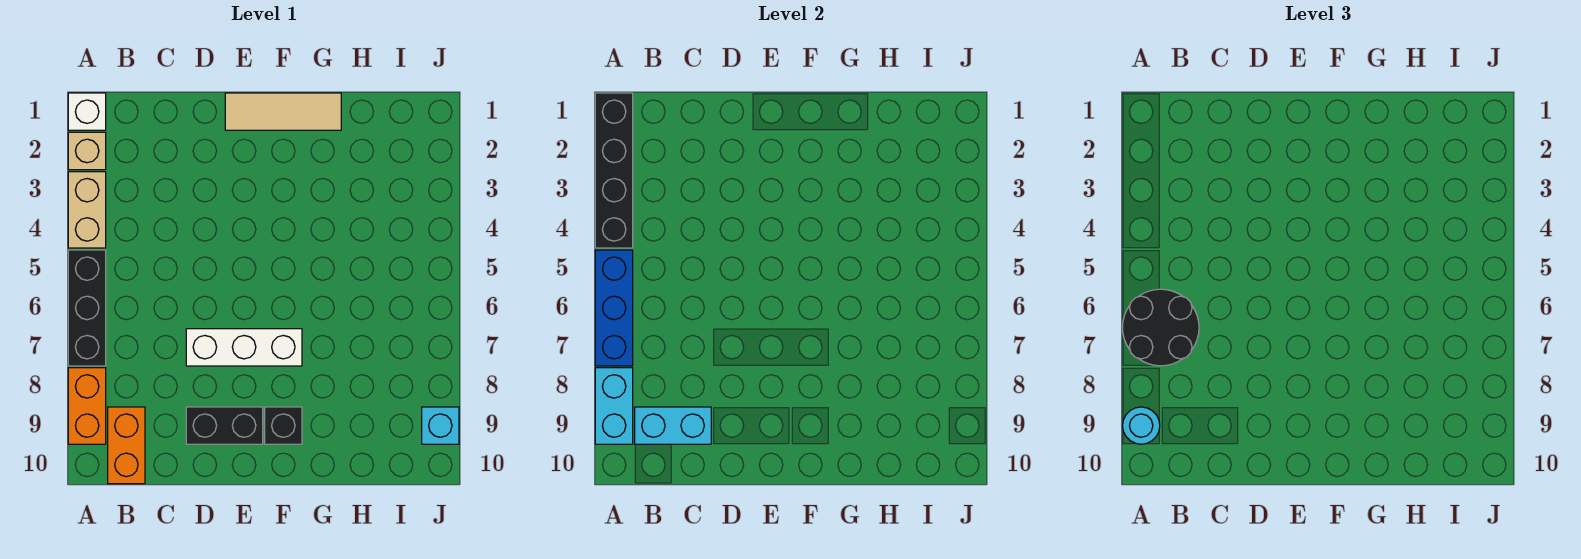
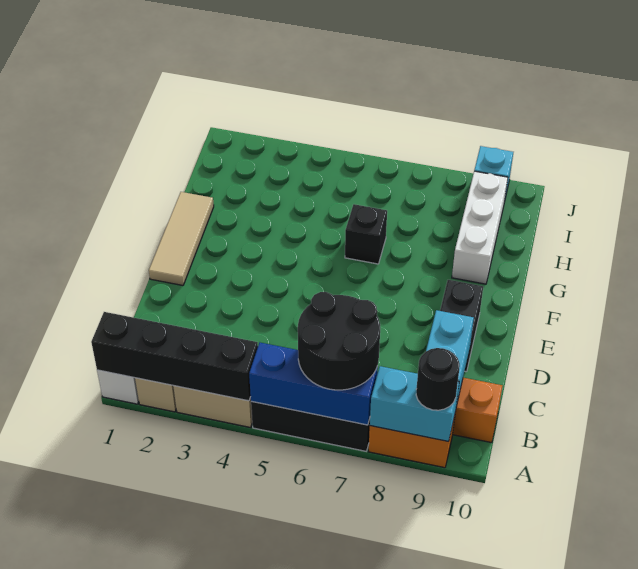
cyan 1x1 round brick [1122,407,1160,444] -> black 1x1 round brick [416,348,460,410]
white 1x3 brick [186,329,302,366] -> white 1x3 brick moved to [452,171,508,284]
black 1x1 brick [265,407,302,444] -> black 1x1 brick moved to [345,204,387,264]

